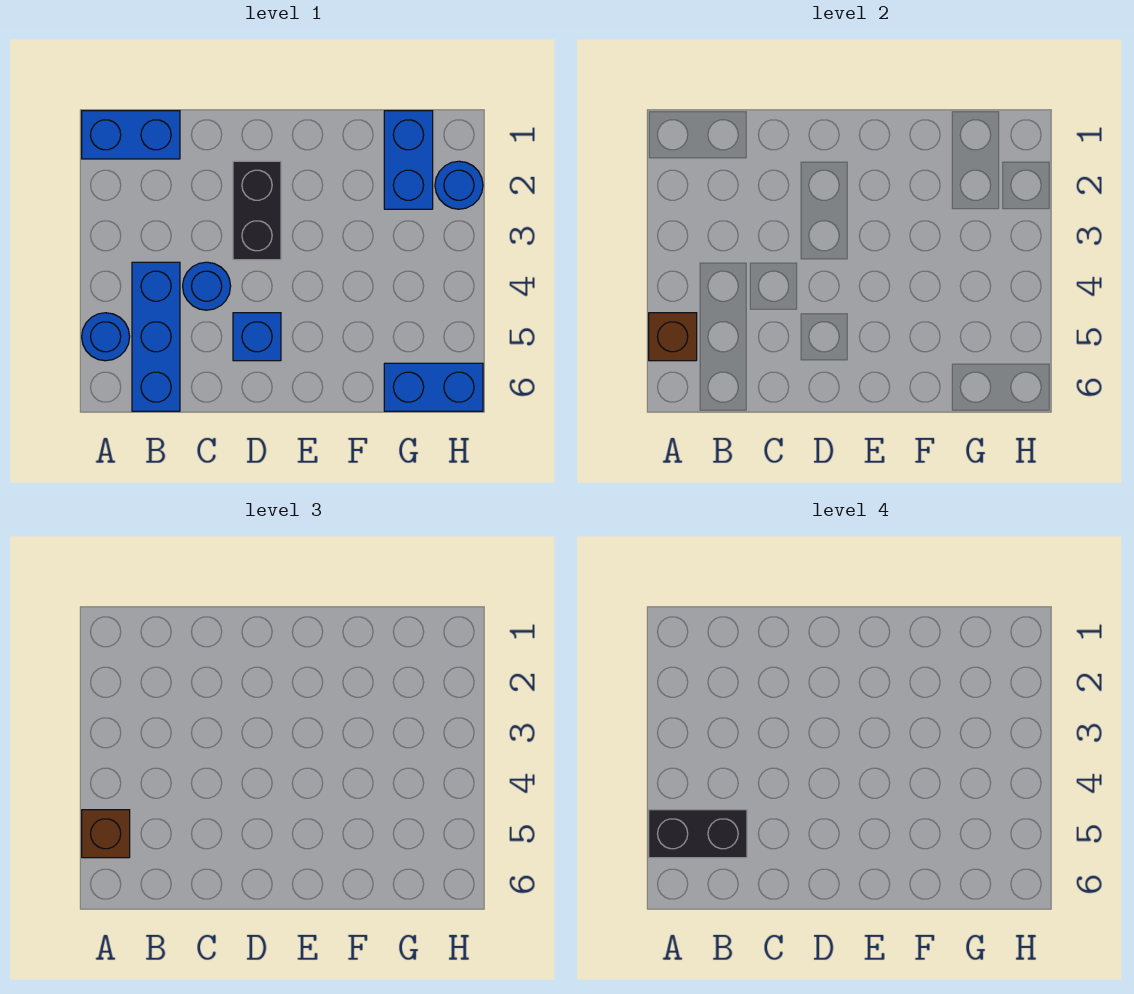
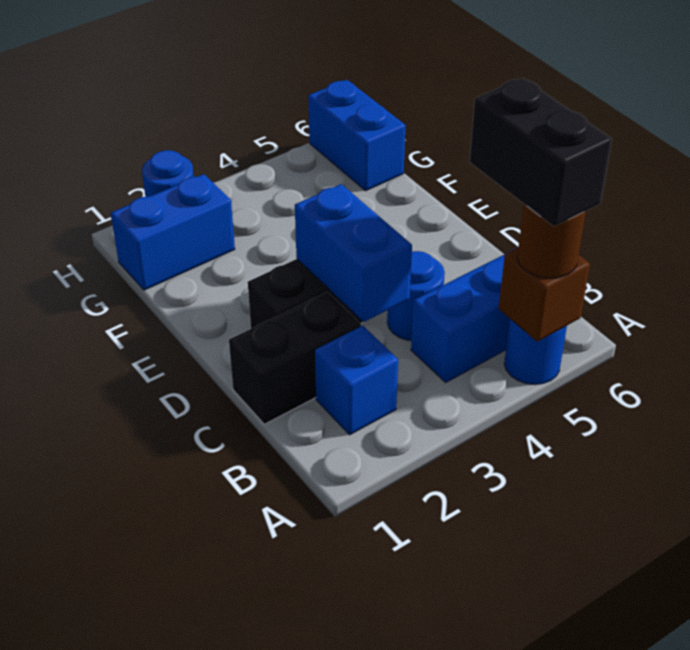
blue 1x2 brick [82,111,180,159] -> blue 1x2 brick moved to [295,184,412,322]
brown 1x1 brick [82,810,130,858] -> brown 1x1 round brick [517,204,586,279]
none -> black 1x2 brick [229,292,361,424]
blue 1x1 brick [233,313,281,361] -> blue 1x1 brick moved to [315,326,398,435]

